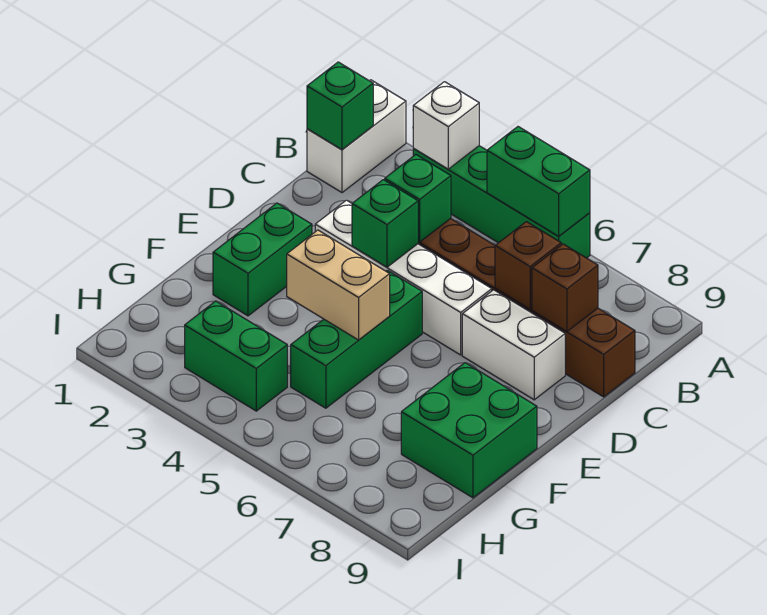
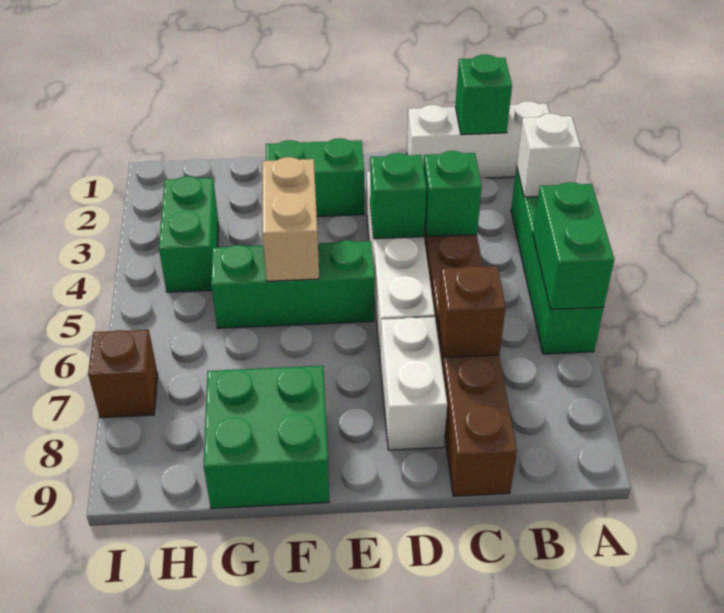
white 1x2 brick [307,80,406,193] -> white 1x3 brick [407,101,550,178]
brown 1x1 brick [532,244,598,331] -> brown 1x1 brick moved to [88,330,158,418]

